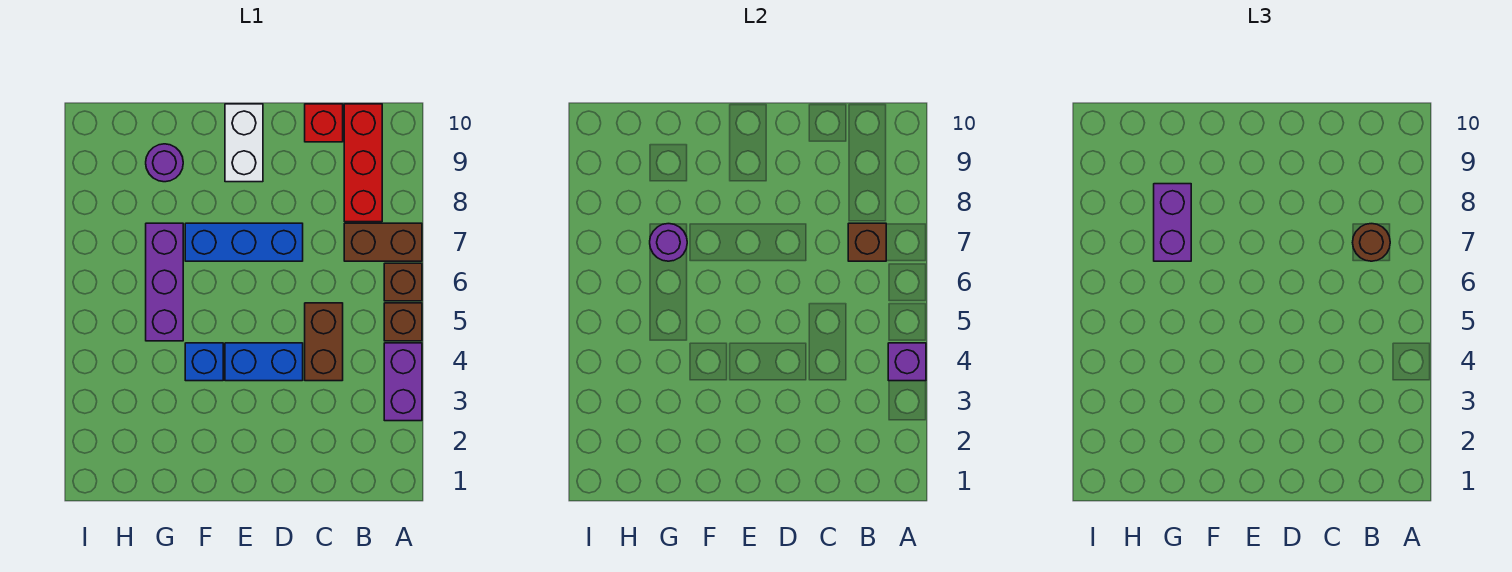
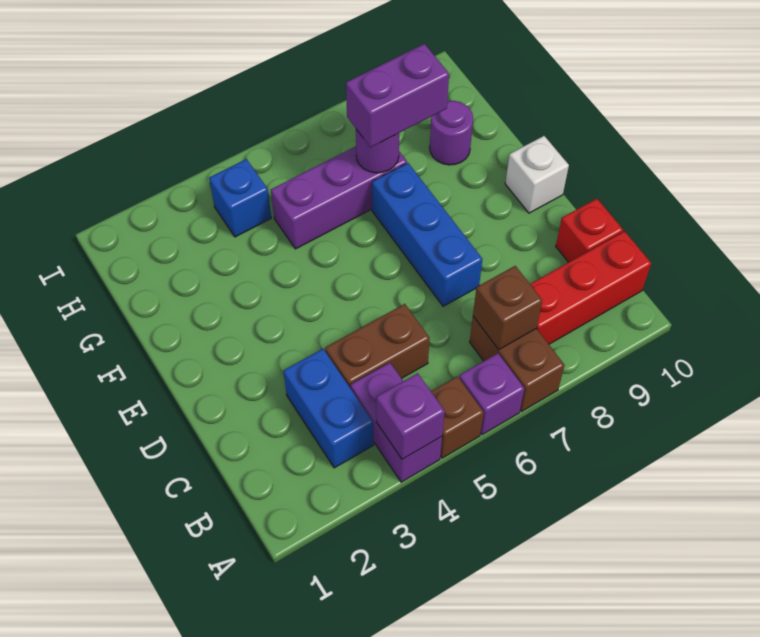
purple 1x2 brick [384,343,422,421] -> purple 1x2 brick turned to [350,363,442,482]
brown 1x1 brick [384,263,422,301] -> purple 1x1 brick [459,353,524,435]
brown 1x1 round brick [1353,224,1390,261] -> none
blue 1x2 brick [225,343,303,381] -> blue 1x2 brick moved to [283,349,373,468]
white 1x2 brick [225,104,263,182] -> white 1x1 brick [505,136,569,213]
blue 1x1 brick [185,343,223,381] -> blue 1x1 brick moved to [209,159,271,237]

